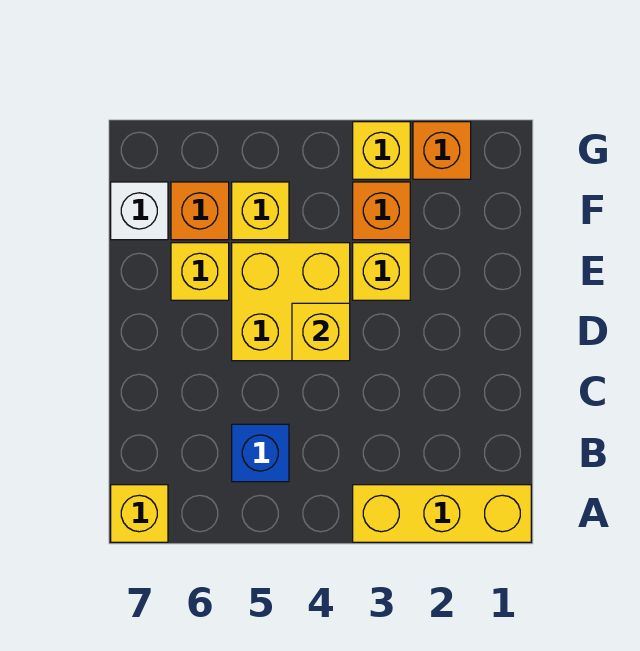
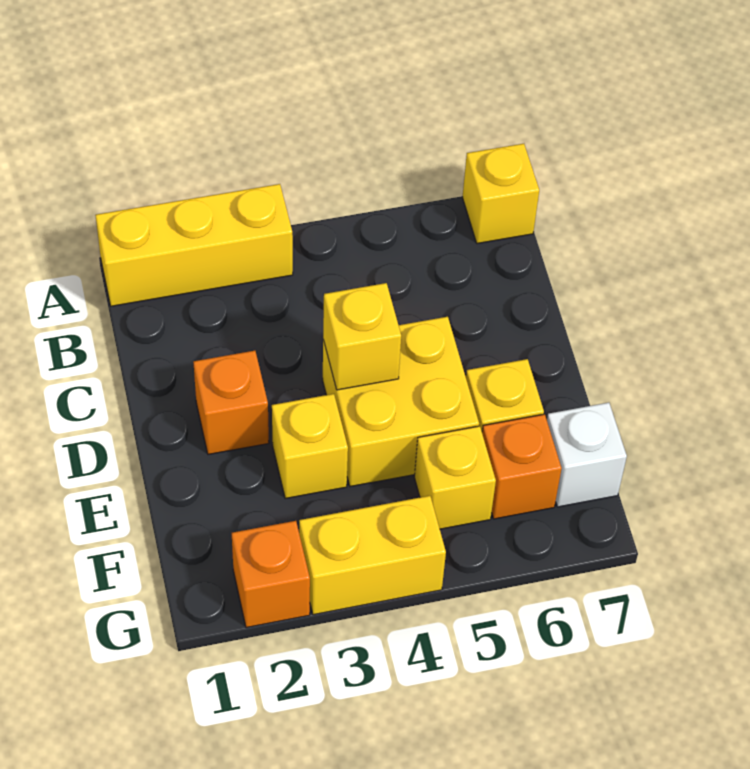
blue 1x1 brick [232,424,289,482] -> none
orange 1x1 brick [353,182,410,240] -> orange 1x1 brick moved to [193,351,269,454]
yellow 1x1 brick [353,122,410,179] -> yellow 1x2 brick [299,496,446,615]

